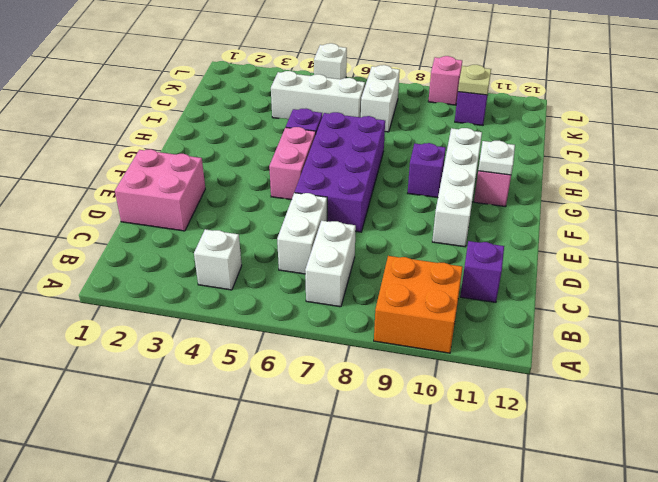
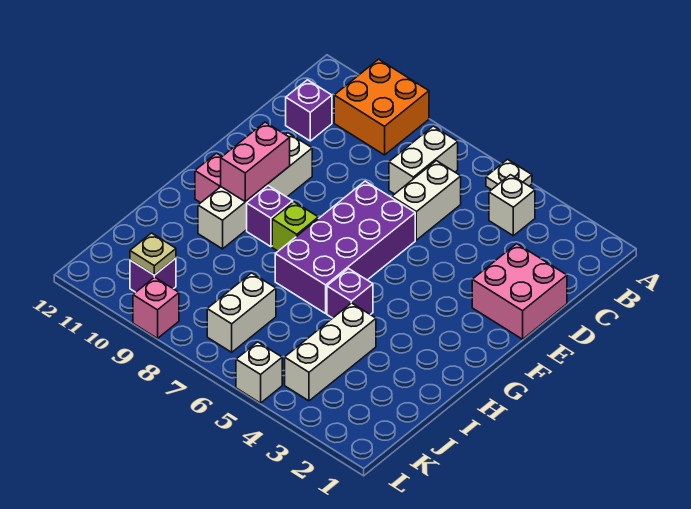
pink 1x2 brick [269,127,316,200] -> pink 1x2 brick moved to [221,122,290,202]
none -> lime 1x1 brick [272,202,318,251]
white 1x1 plate [478,141,515,175] -> white 1x1 plate moved to [486,160,532,190]
white 1x3 brick [271,71,365,120] -> white 1x3 brick turned to [285,303,376,401]

